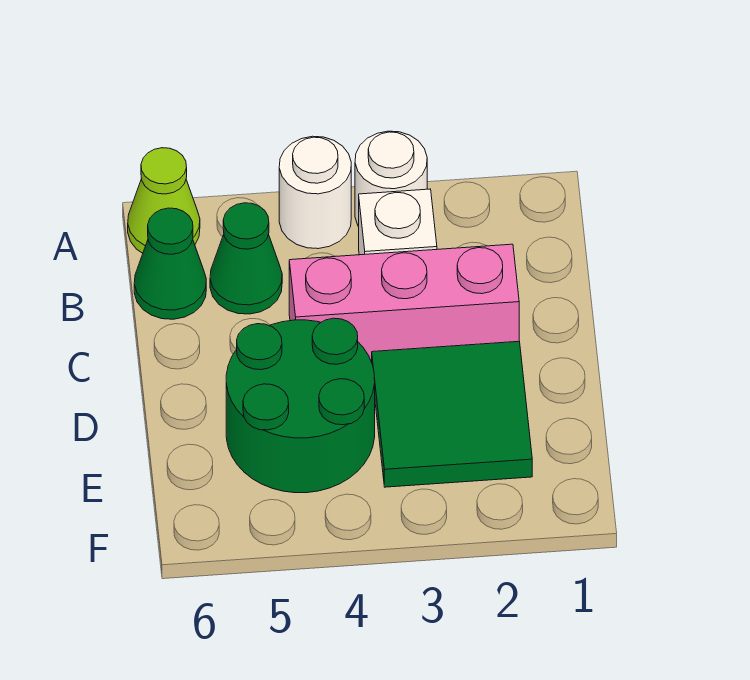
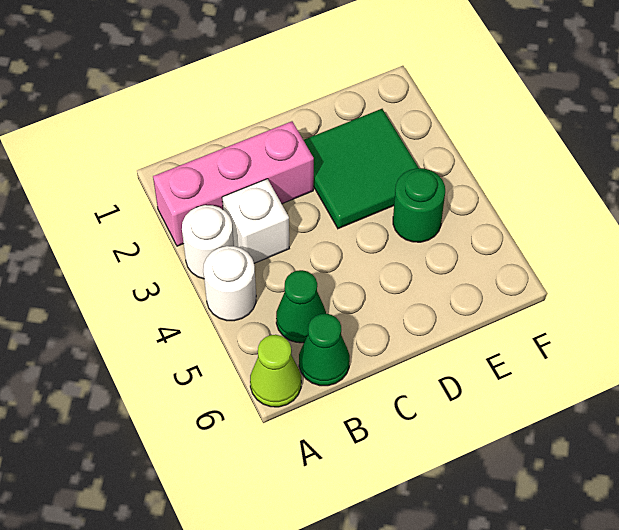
pink 1x3 brick [289,244,519,362] -> pink 1x3 brick turned to [153,121,314,246]
green 2x2 round brick [226,318,375,493] -> green 1x1 round brick [393,168,445,242]

